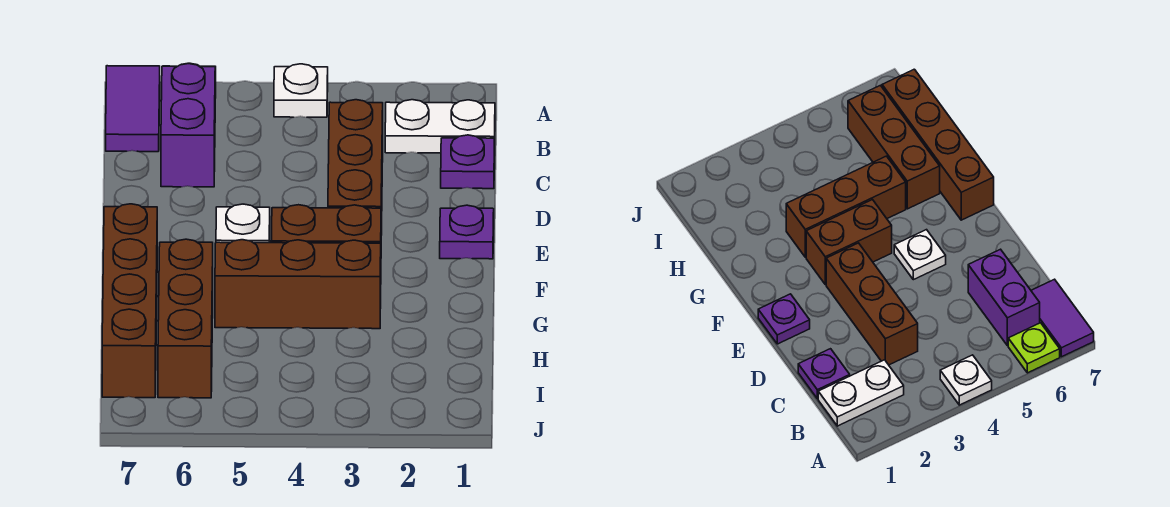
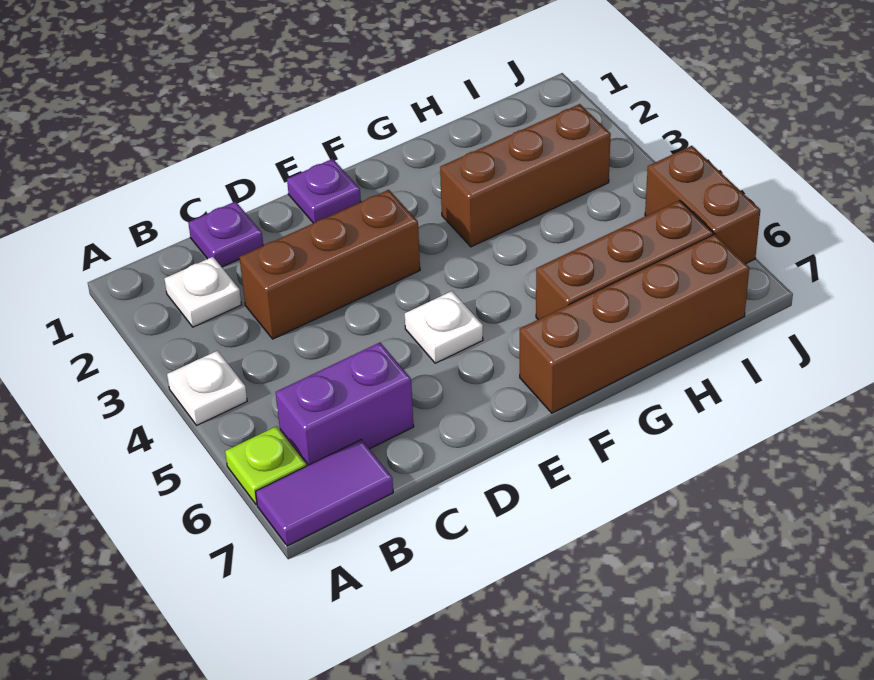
white 1x2 plate [385,100,495,153] -> white 1x1 plate [164,257,241,327]
brown 1x2 brick [271,205,381,243] -> brown 1x2 brick moved to [645,146,760,264]
brown 1x3 brick [215,240,381,329] -> brown 1x3 brick turned to [440,104,611,247]

